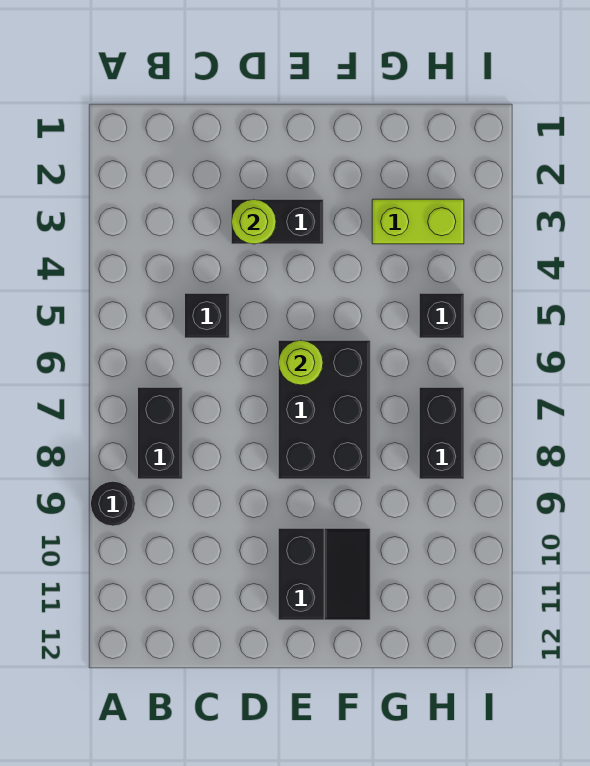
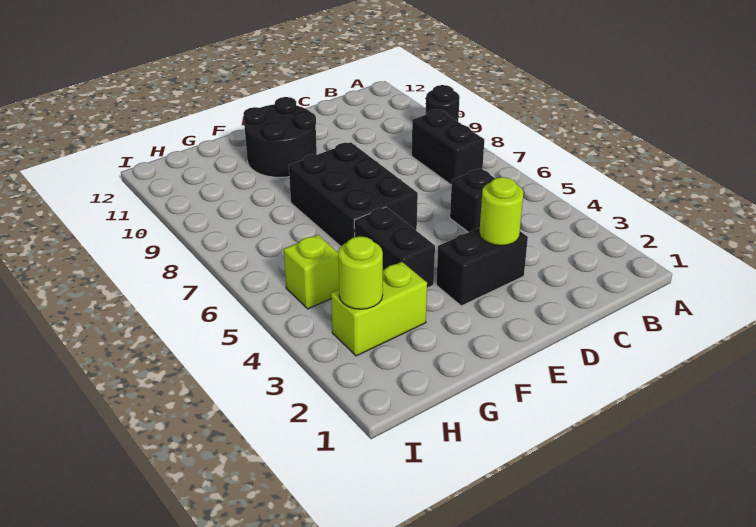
lime 1x1 round brick [278,340,323,385] -> lime 1x1 round brick moved to [338,236,383,309]
black 2x2 slope [278,528,370,620] -> black 2x2 round brick [243,97,317,177]
black 1x1 brick [419,293,464,338] -> lime 1x1 brick [284,235,339,309]
black 1x2 brick [419,387,464,479] -> black 1x2 brick moved to [354,207,435,288]

